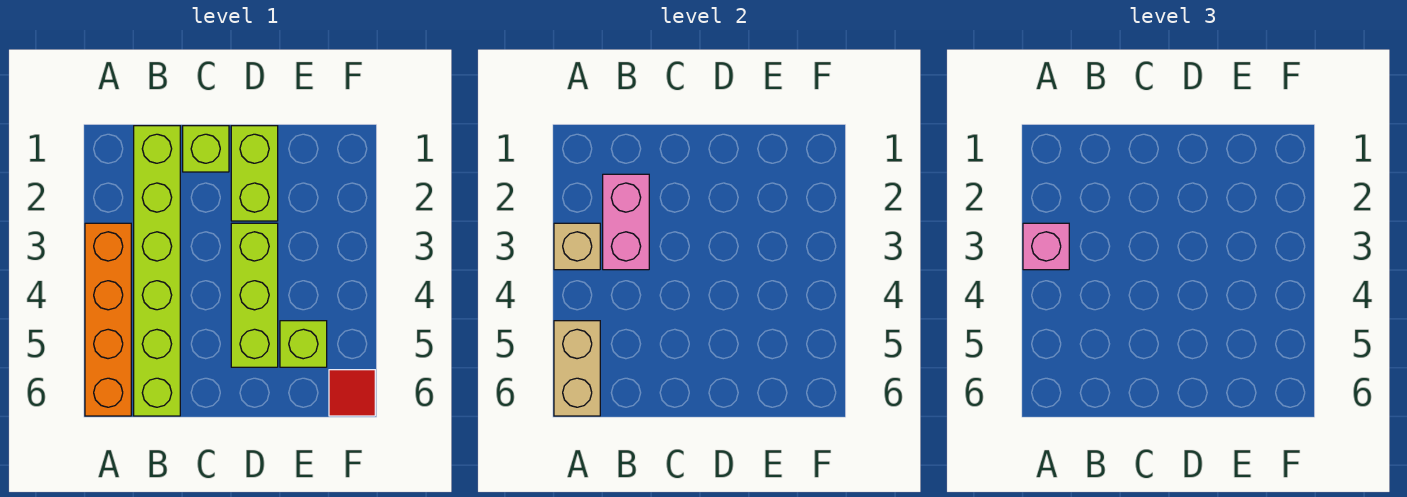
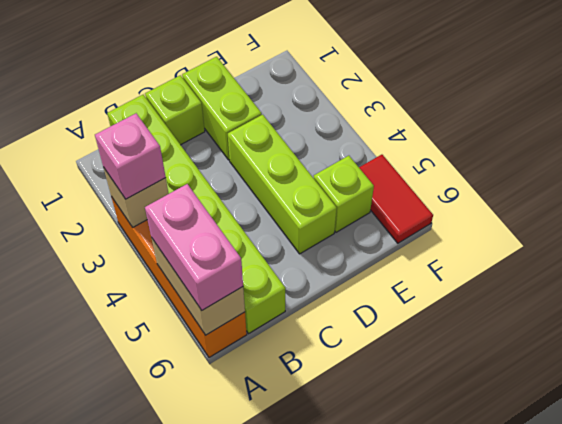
pink 1x2 brick [603,174,649,270] -> pink 1x2 brick moved to [145,184,243,310]
red 1x1 tile [329,370,375,416] -> red 1x2 tile [359,155,433,243]

